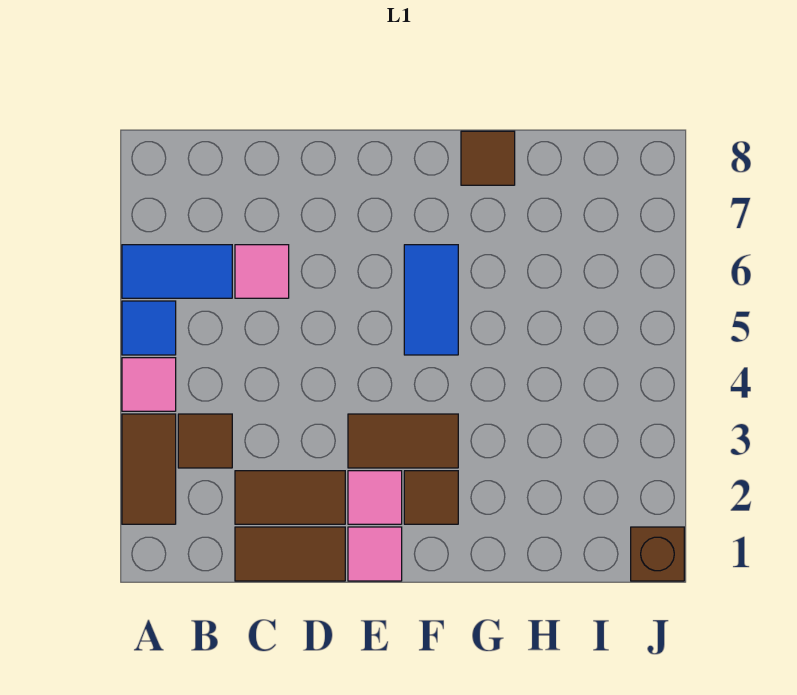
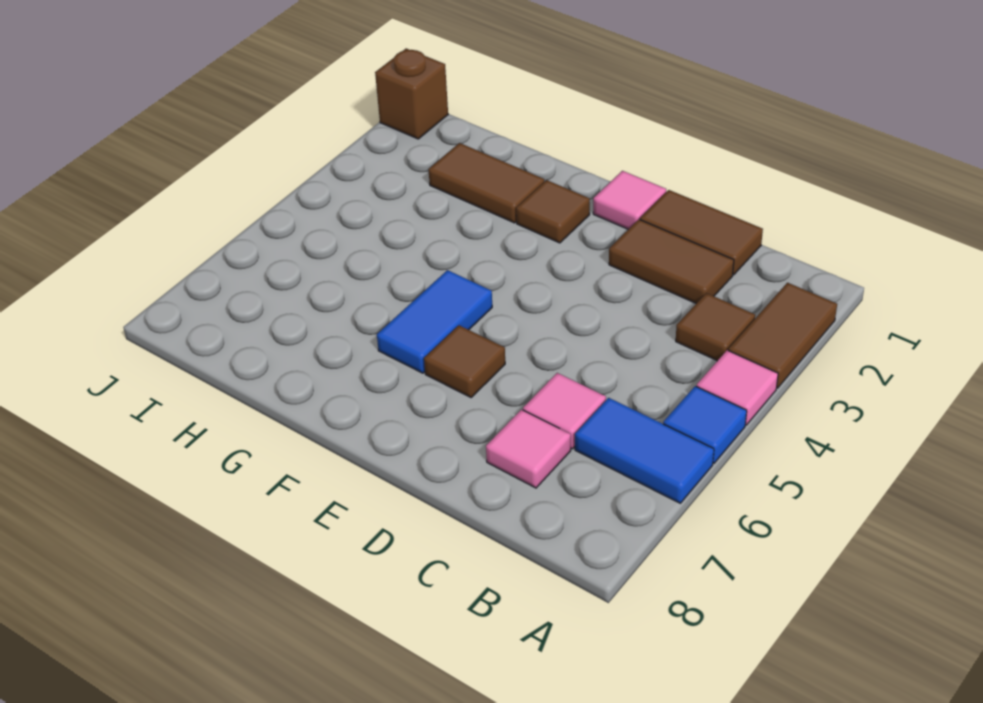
pink 1x1 tile [348,471,402,524] -> pink 1x1 tile moved to [486,409,571,488]
brown 1x2 tile [348,414,458,468] -> brown 1x2 tile moved to [429,143,544,223]
brown 1x1 tile [461,131,515,185] -> brown 1x1 tile moved to [424,325,505,397]

